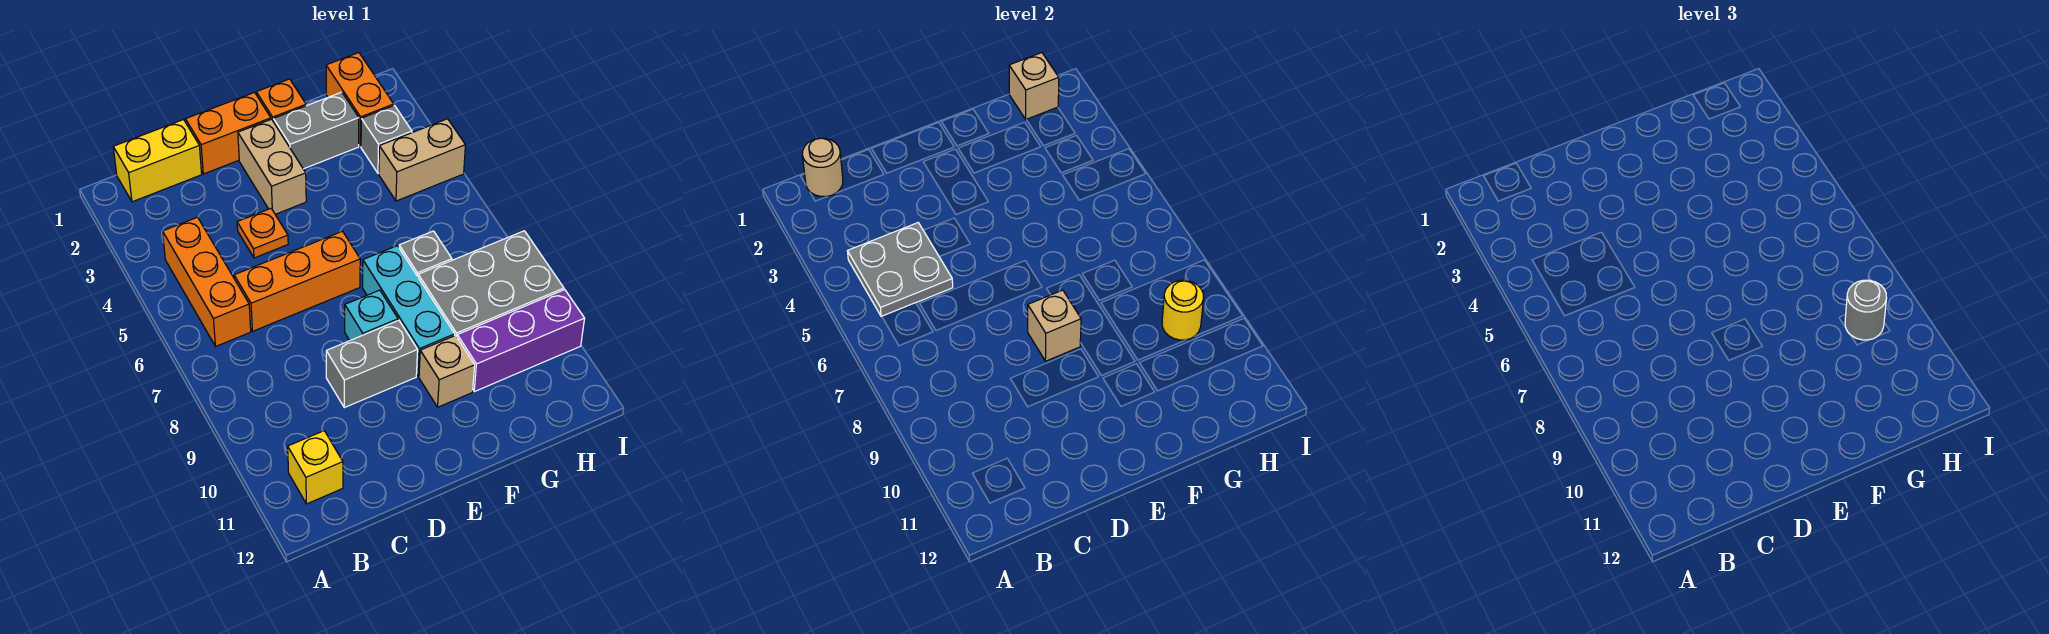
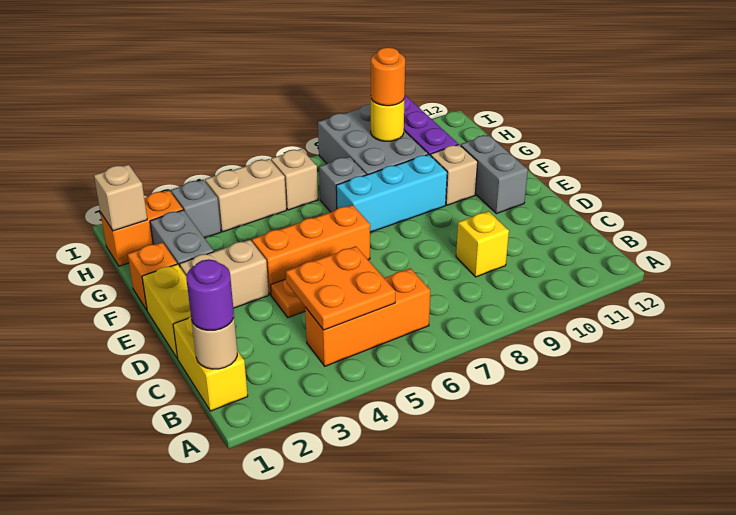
none -> purple 1x1 round brick [186,259,234,330]
grey 2x2 plate [848,223,953,317] -> orange 2x2 plate [286,246,395,330]
yellow 1x1 brick [288,431,343,504] -> yellow 1x1 brick moved to [456,211,509,277]
orange 1x3 brick [234,231,360,331] -> orange 1x3 brick turned to [252,205,370,295]
orange 1x2 brick [185,92,271,174] -> yellow 1x2 brick [142,264,191,359]
grey 1x2 brick [326,320,418,408] -> grey 1x2 brick moved to [461,135,528,214]
cyan 1x1 brick [345,290,398,340] -> none
tan 1x1 brick [1028,290,1081,361] -> tan 1x1 brick moved to [271,149,318,210]
tan 1x2 brick [379,119,465,201] -> tan 1x2 brick turned to [205,159,286,232]
grey 1x1 round brick [1845,280,1887,340] -> orange 1x1 round brick [371,47,405,106]

